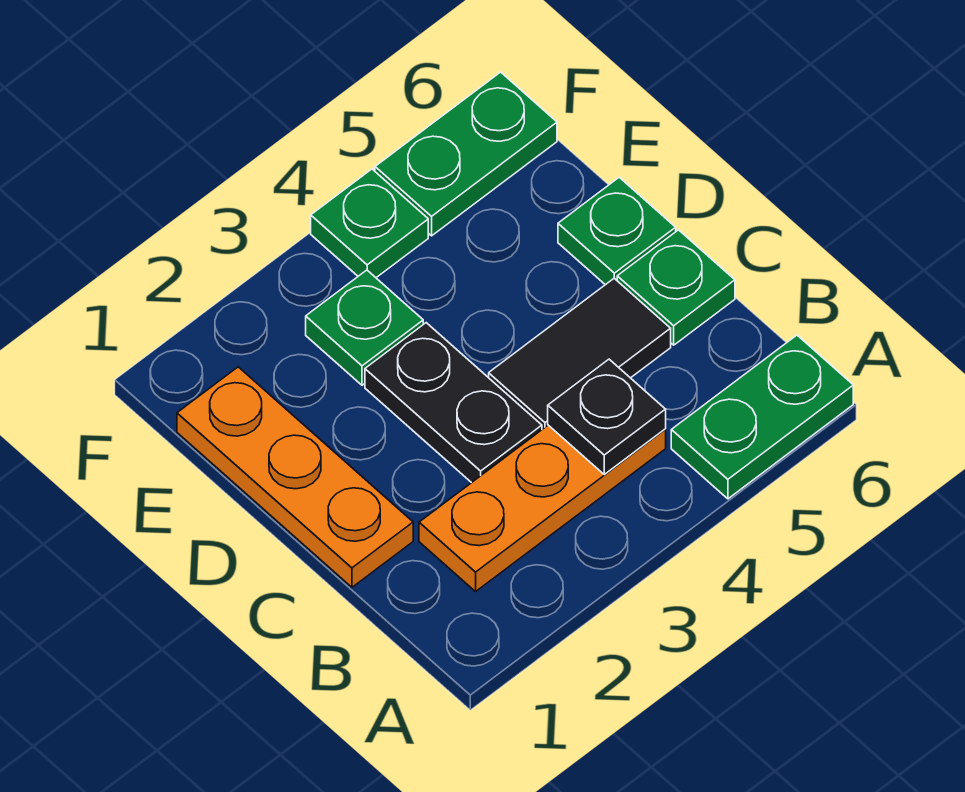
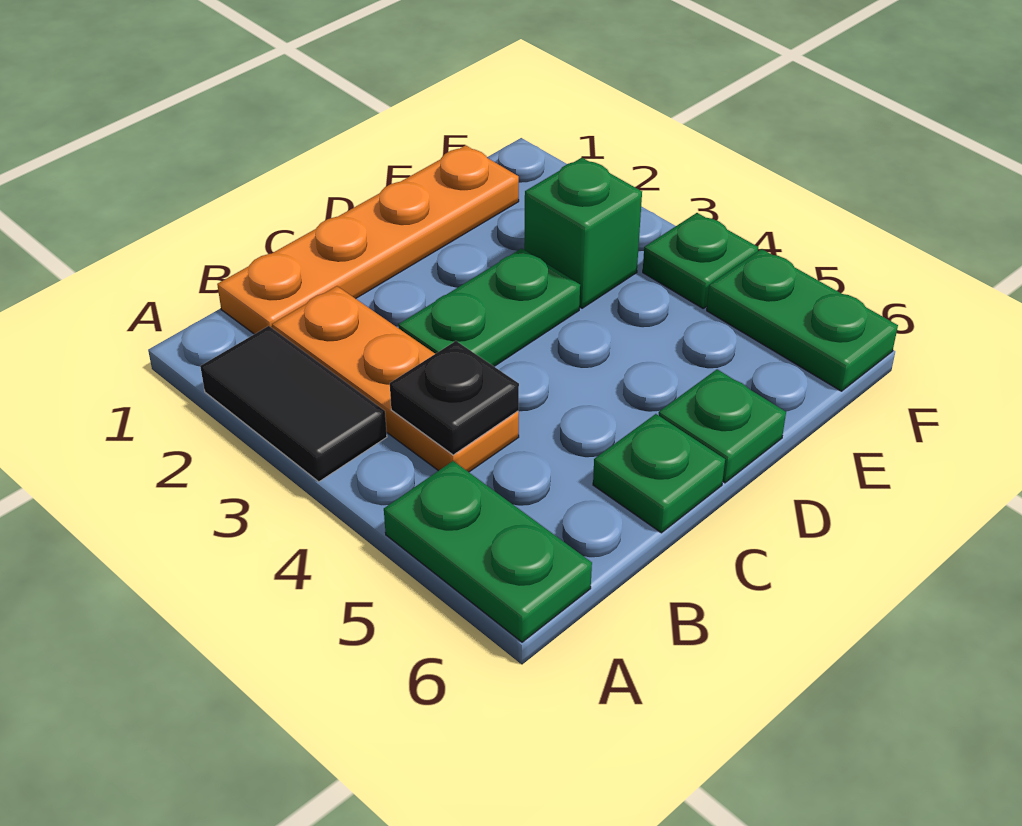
orange 1x3 plate [177,367,413,587] -> orange 1x4 plate [217,145,519,334]
black 1x2 plate [365,323,542,483] -> green 1x2 plate [398,248,580,366]
black 1x2 tile [489,278,671,429] -> black 1x2 tile moved to [200,326,387,482]
green 1x1 plate [306,270,423,385] -> green 1x1 brick [524,158,642,308]

